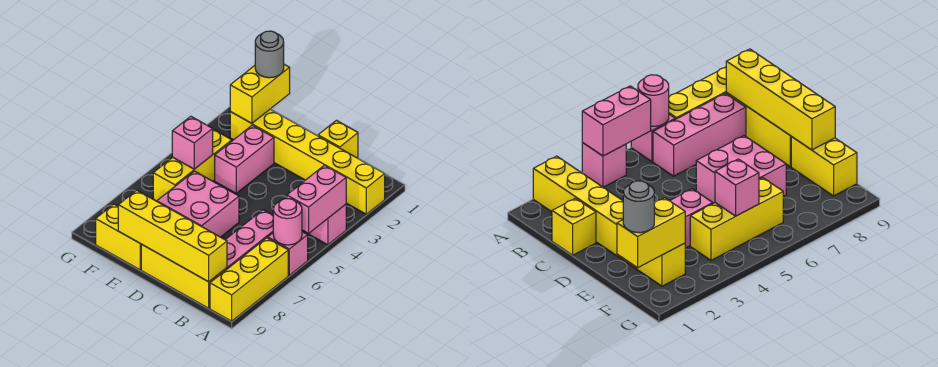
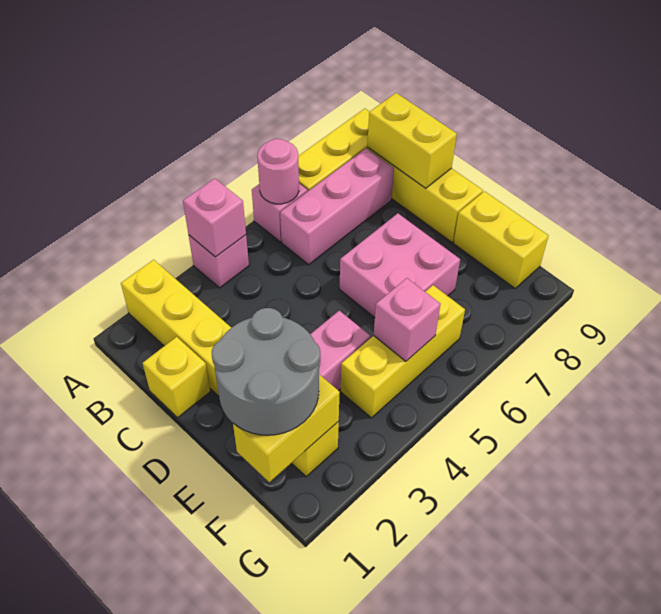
pink 1x2 brick [287,165,346,233] -> pink 1x1 brick [183,178,246,257]
yellow 1x4 brick [118,190,227,282] -> yellow 1x2 brick [367,93,457,188]
grey 1x1 round brick [255,31,284,78] -> grey 2x2 round brick [212,308,320,435]

